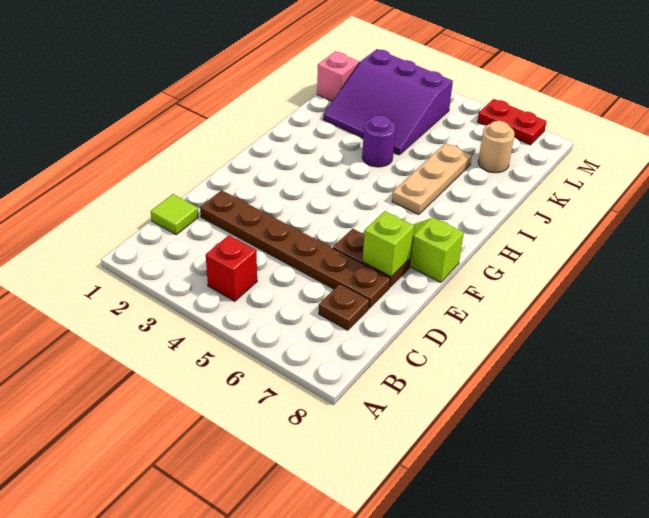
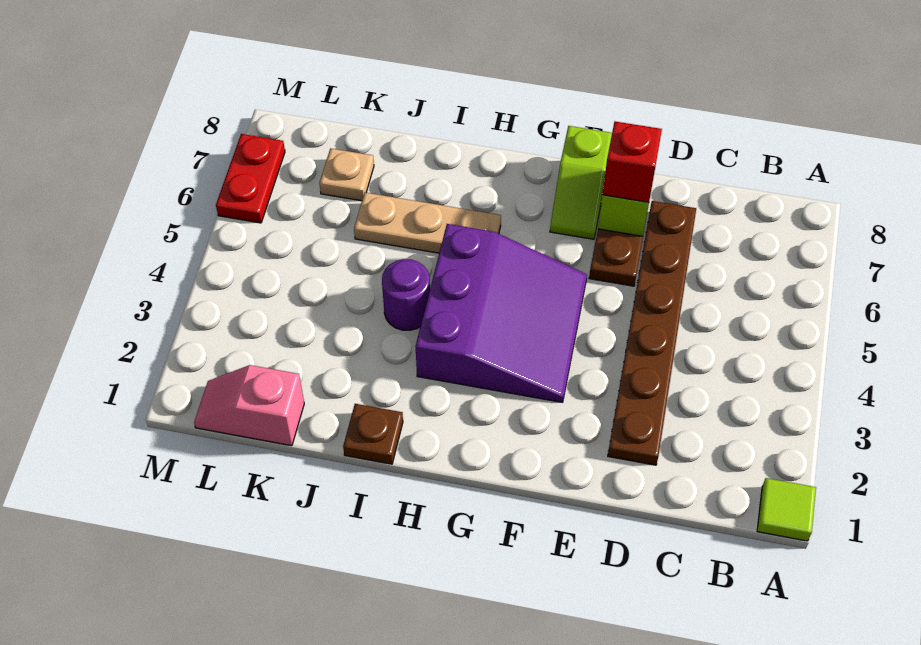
red 1x1 brick [206,235,257,301] -> red 1x1 brick moved to [603,121,662,202]
lime 1x1 tile [150,194,198,234] -> lime 1x1 tile moved to [757,478,816,541]
brown 1x1 plate [319,284,369,330] -> brown 1x1 plate moved to [343,404,403,464]
purple 3x3 slope [323,49,453,155] -> purple 3x3 slope moved to [416,224,587,402]
tan 1x1 round brick [478,121,515,173] -> tan 1x1 plate [319,148,374,201]

